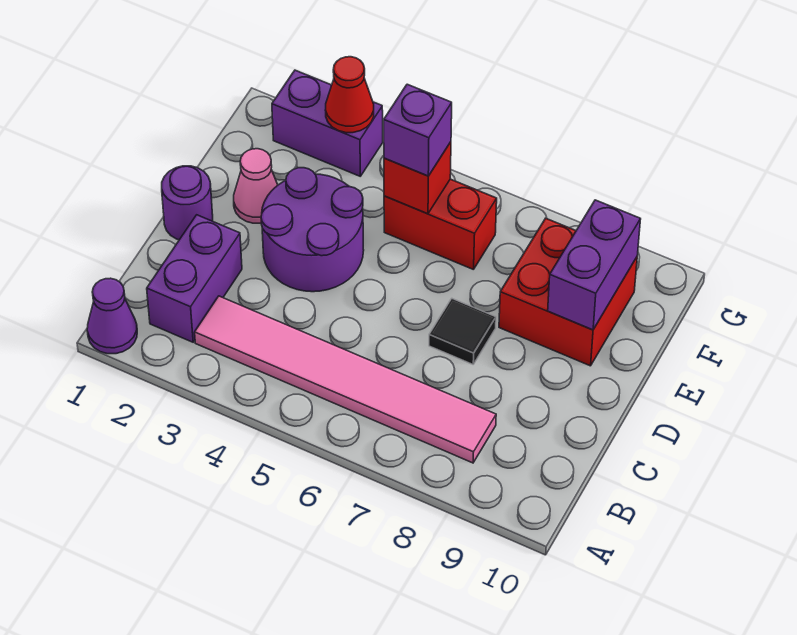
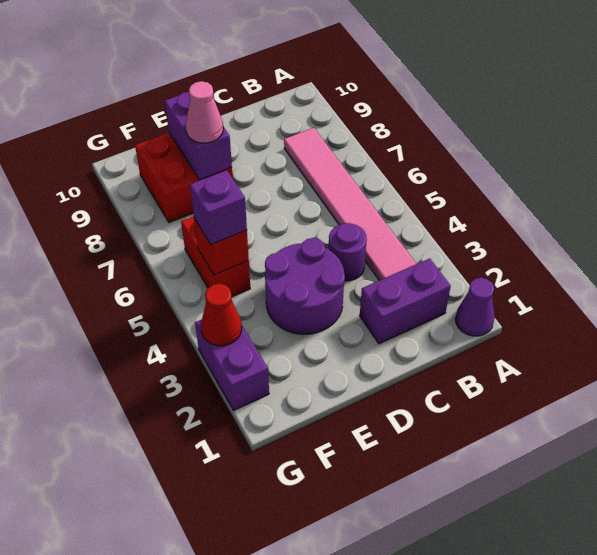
purple 1x1 round brick [162,166,213,240] -> purple 1x1 round brick moved to [329,223,367,281]
black 1x1 tile [429,299,496,364] -> none
pink 1x1 cone [234,149,278,223] -> pink 1x1 cone moved to [186,81,223,143]
purple 1x2 brick [548,200,641,330] -> purple 1x2 brick turned to [165,92,232,180]

